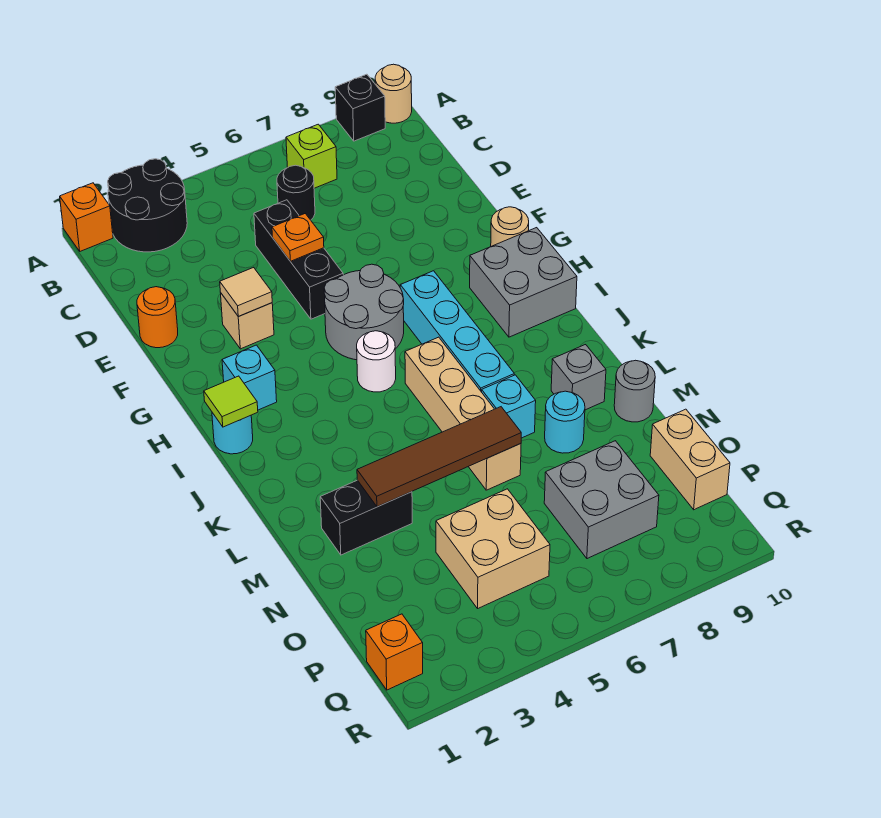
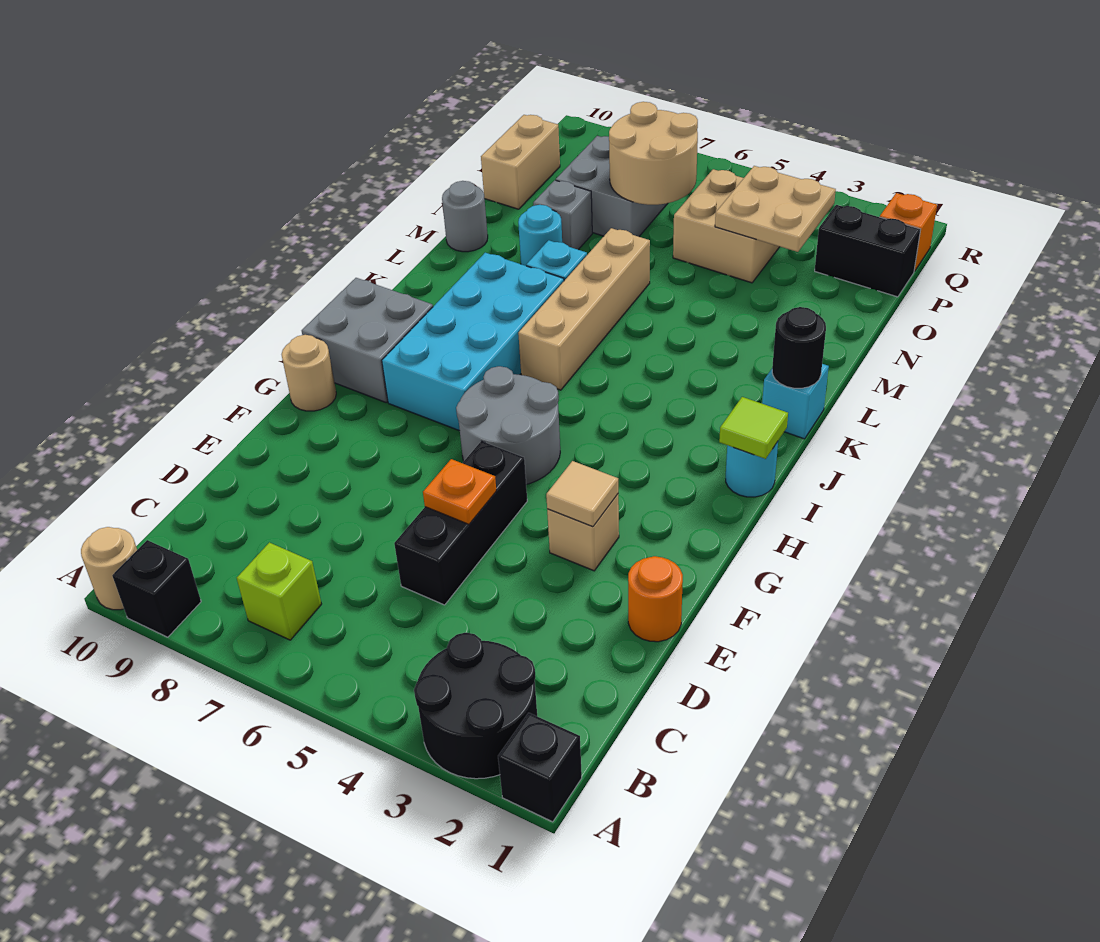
orange 1x1 brick [60,183,113,251] -> black 1x1 brick [498,713,582,822]
black 1x1 round brick [277,165,315,220] -> black 1x1 round brick moved to [772,307,826,388]
cyan 1x1 brick [222,345,277,410] -> cyan 1x1 brick moved to [762,364,829,439]
cyan 1x4 brick [400,271,514,392] -> cyan 2x4 brick [382,253,564,431]
white 1x1 round brick [357,331,396,392] -> none
grey 1x1 brick [551,345,606,410] -> grey 1x1 brick moved to [533,180,592,250]
black 1x2 brick [320,480,412,555] -> black 1x2 brick moved to [815,205,921,297]
brown 1x4 tile [357,407,521,507] -> none
none -> tan 2x2 plate [715,166,836,252]
none -> tan 2x2 round brick [609,102,698,205]

